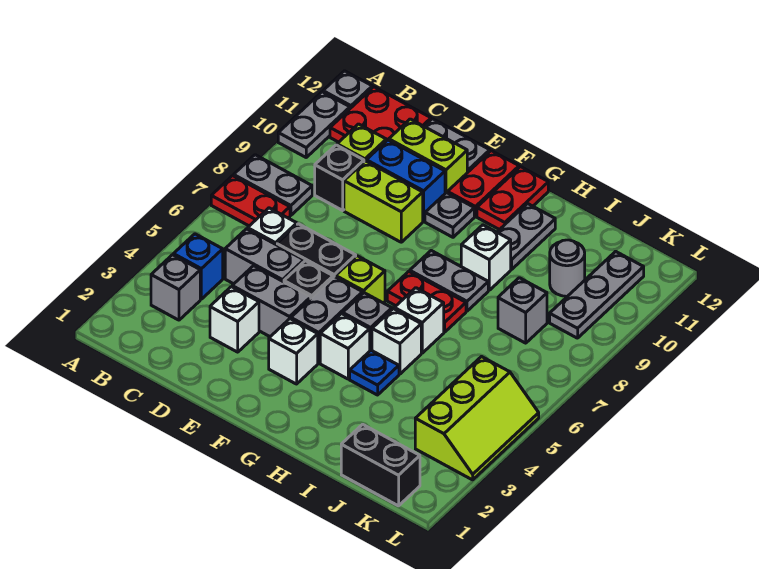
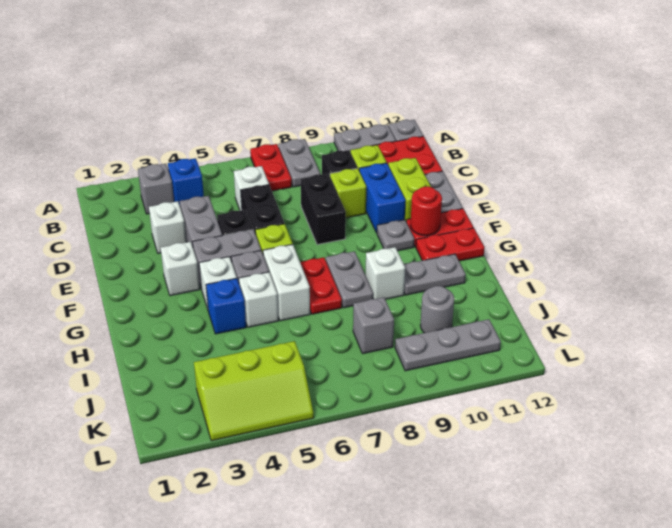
grey 1x2 brick [225,229,304,284] -> none
lime 1x2 brick [344,161,423,242] -> lime 1x1 brick [330,168,366,218]
none -> red 1x1 round brick [410,186,442,236]
blue 1x1 plate [350,350,399,395] -> blue 1x1 brick [206,278,246,334]
white 1x1 brick [394,288,444,353] -> white 1x2 brick [263,244,310,321]
black 1x2 brick [341,424,420,506] -> black 1x2 brick moved to [301,174,346,245]

